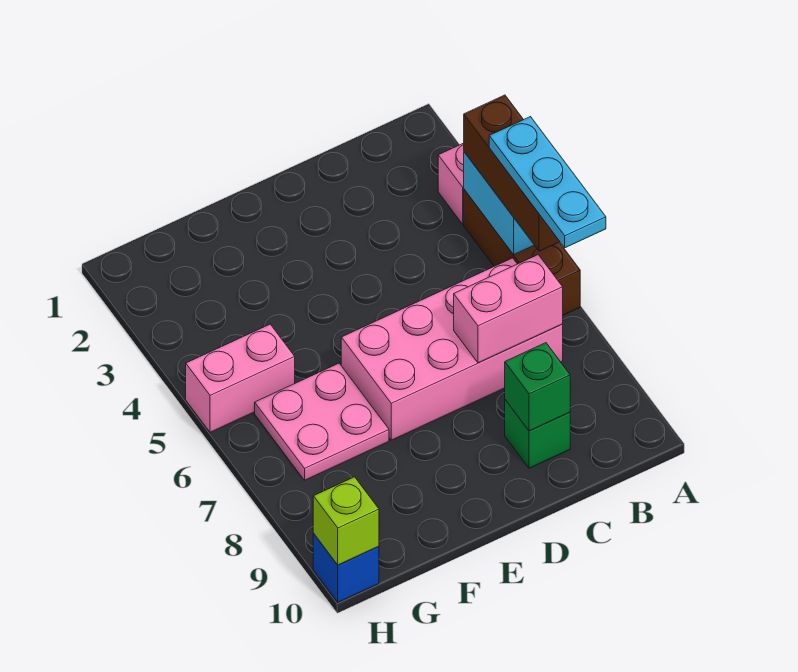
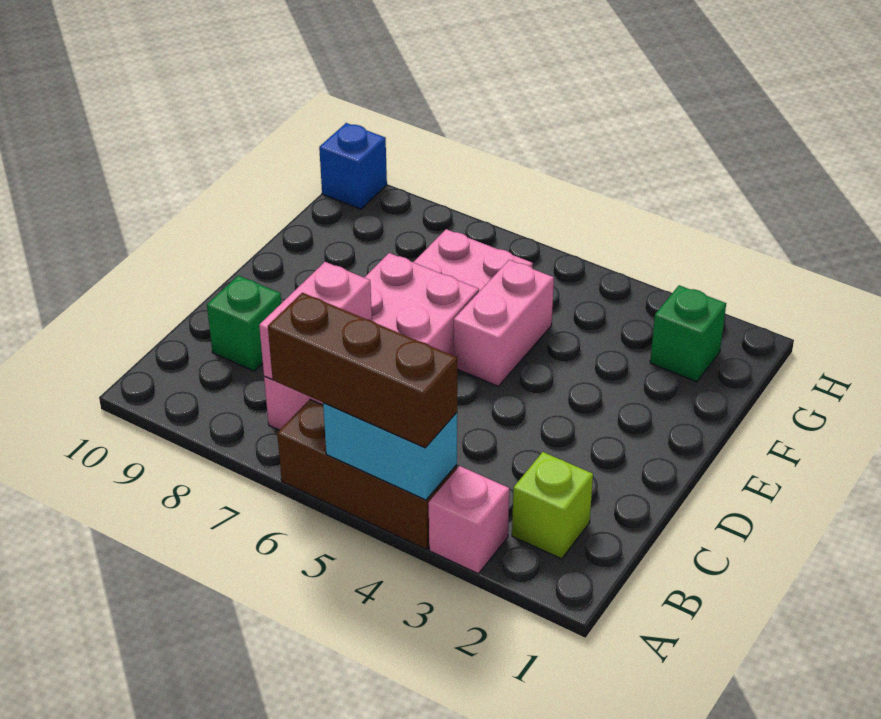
cyan 1x3 plate [489,117,606,248] -> none
green 1x1 brick [505,343,570,431] -> green 1x1 brick moved to [650,285,726,382]
pink 1x2 brick [186,324,295,432] -> pink 1x2 brick moved to [454,260,554,386]
lime 1x1 brick [313,477,379,565] -> lime 1x1 brick moved to [512,452,593,559]

